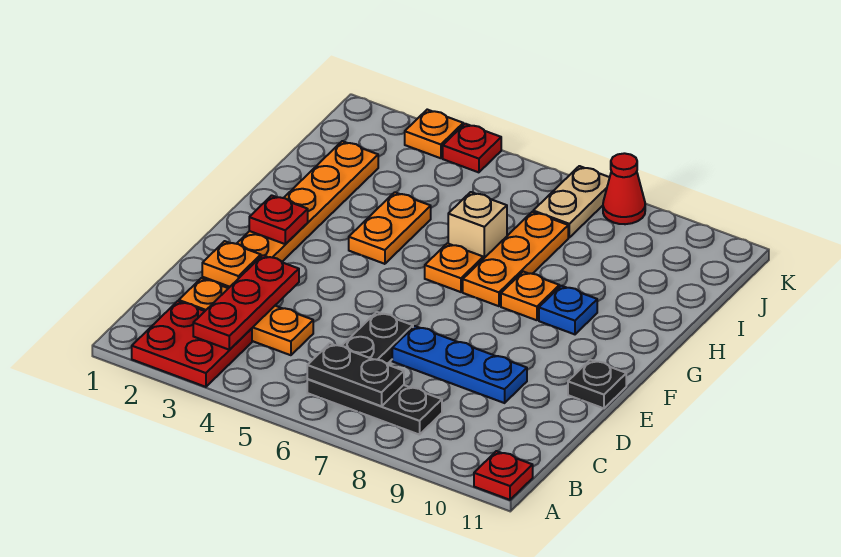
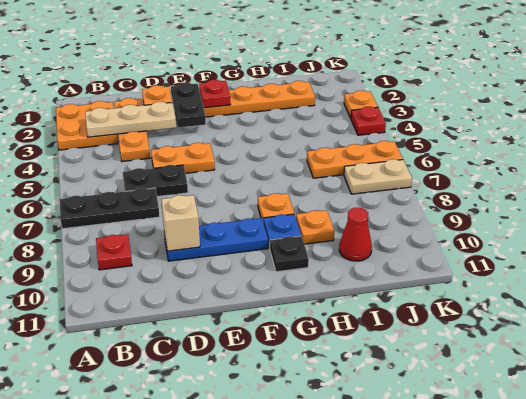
red 2x2 plate [132,301,252,387] -> orange 2x2 plate [56,101,118,150]
red 1x1 plate [474,451,533,500] -> red 1x1 plate moved to [96,234,132,270]
red 1x3 plate [193,255,299,350] -> tan 1x3 plate [85,102,176,137]
black 1x3 plate [307,379,442,435] -> black 1x3 plate turned to [60,188,160,229]
black 1x2 plate [307,343,404,406] -> black 1x2 plate moved to [171,83,206,128]
blue 1x3 plate [392,326,527,403] -> blue 1x3 plate turned to [164,218,268,261]
black 1x1 plate [568,360,626,408] -> black 1x1 plate moved to [270,236,309,272]
orange 1x2 plate [349,192,431,264] -> orange 1x2 plate moved to [151,143,215,173]
orange 1x1 plate [425,243,483,292] -> orange 1x1 plate moved to [296,210,334,244]
orange 1x3 plate [463,212,568,306] -> orange 1x3 plate moved to [307,141,403,178]
tan 1x1 brick [448,192,507,259] -> tan 1x1 brick moved to [161,195,200,251]
red 1x1 cone [603,153,645,224] -> red 1x1 cone moved to [339,208,372,261]

